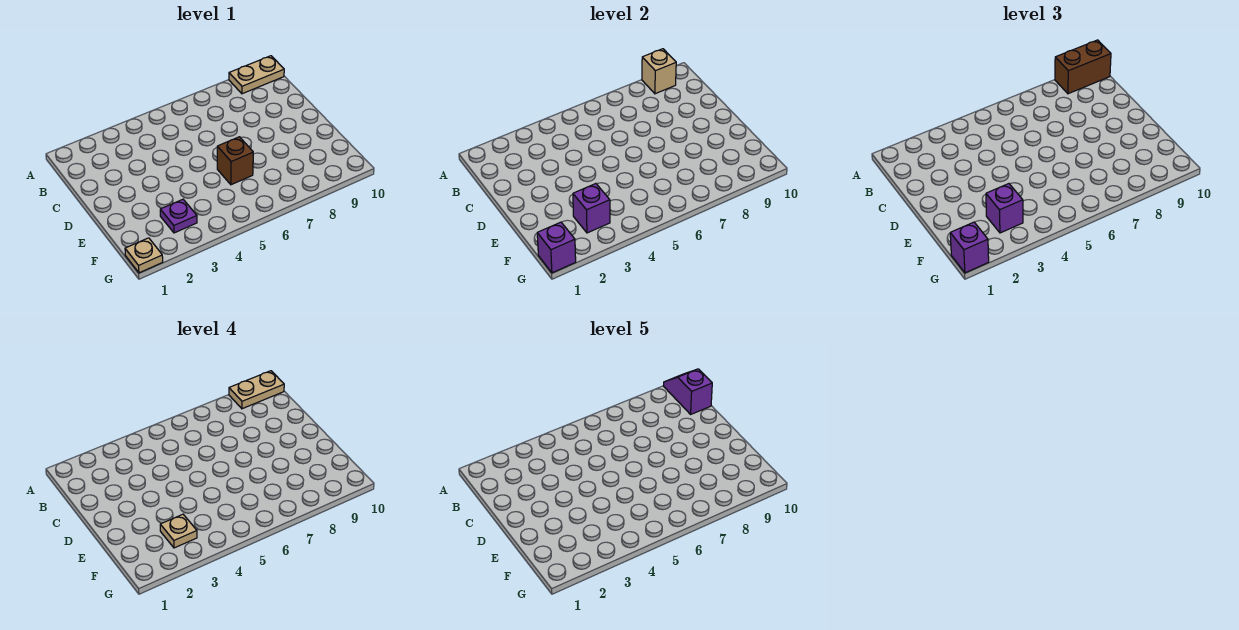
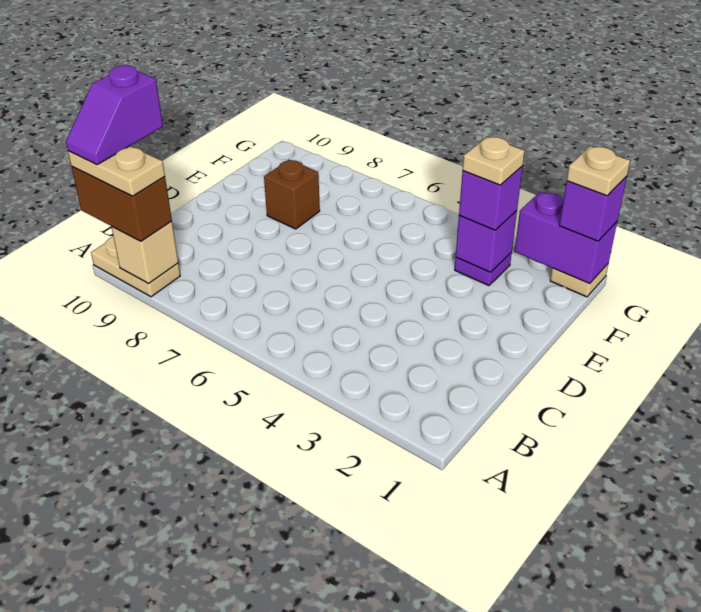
brown 1x1 brick [217,137,253,185] -> brown 1x1 brick moved to [264,160,320,229]
purple 1x1 brick [537,222,576,273] -> purple 1x2 brick [515,192,617,284]
none -> tan 1x1 plate [567,146,630,196]

